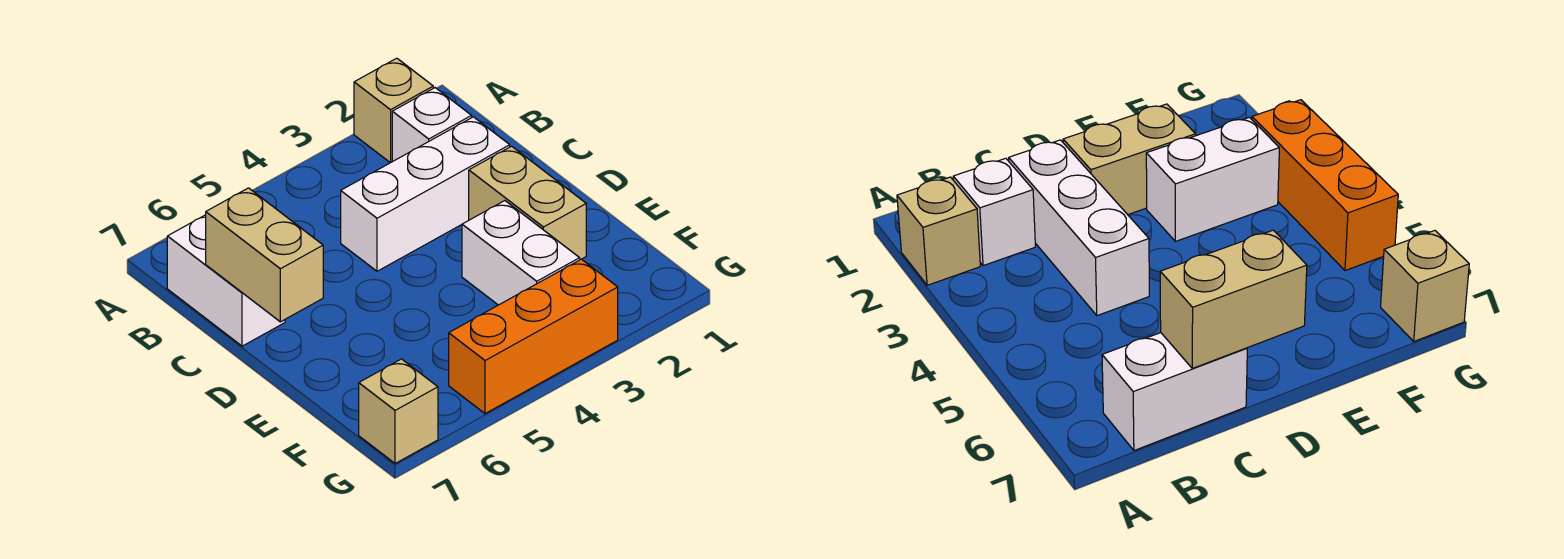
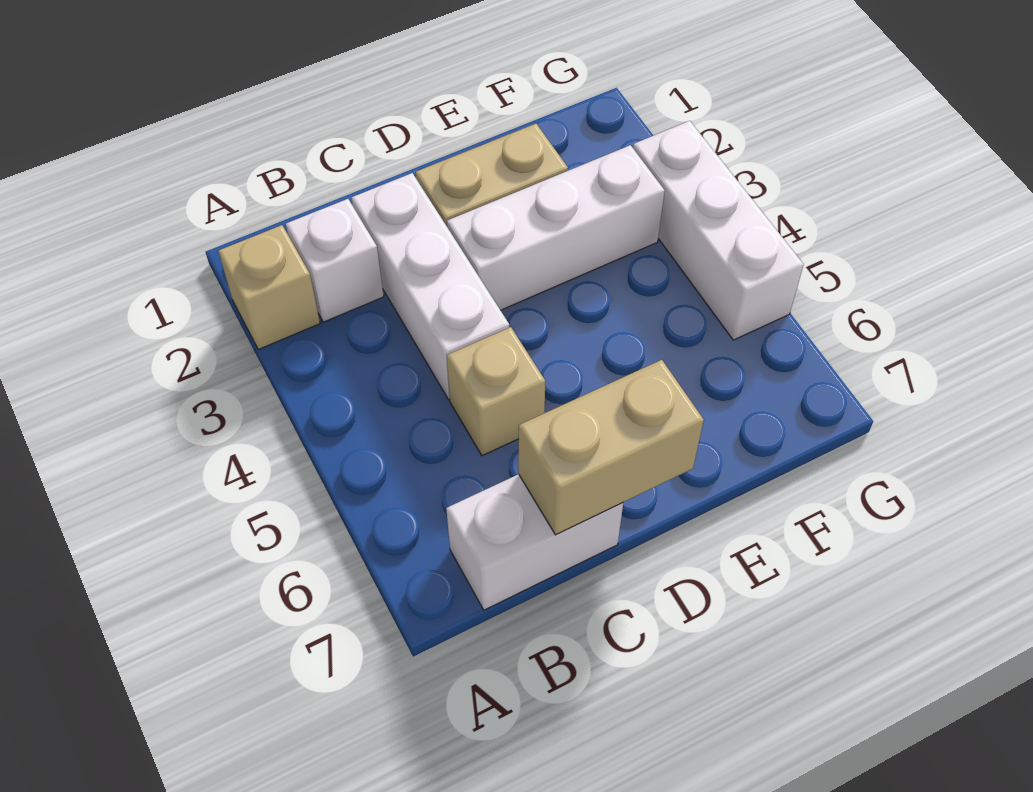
white 1x2 brick [462,201,580,305] -> white 1x3 brick [447,145,665,310]
orange 1x3 brick [449,259,618,414] -> white 1x3 brick [633,121,804,340]
tan 1x1 brick [359,359,438,464] -> tan 1x1 brick moved to [447,327,545,456]

